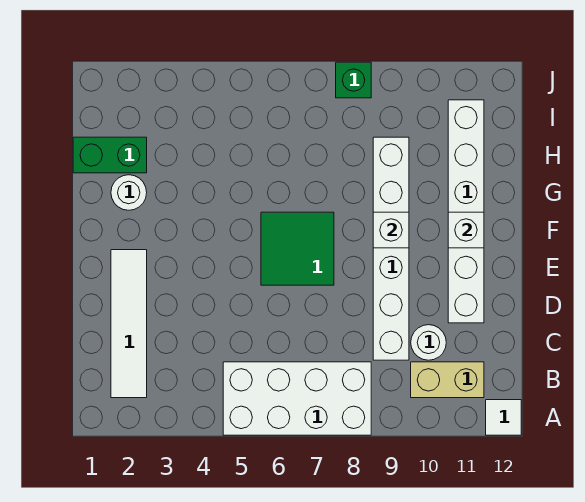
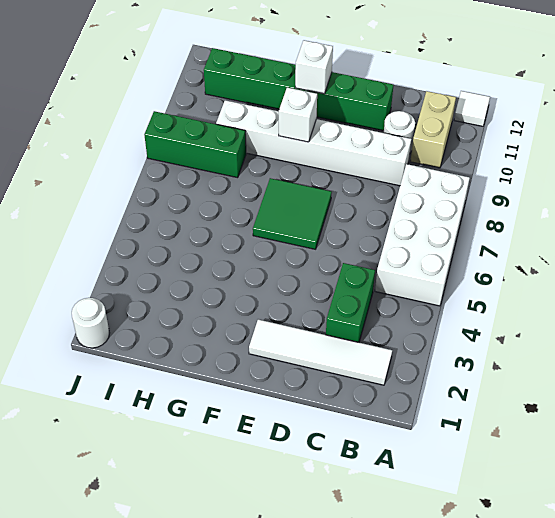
white 1x6 brick [448,100,484,323] -> green 1x6 brick [204,48,393,131]
white 1x1 round brick [111,175,147,210] -> white 1x1 round brick moved to [72,298,109,348]
green 1x2 brick [73,137,147,173] -> green 1x2 brick moved to [326,263,375,342]
green 1x1 brick [336,62,371,98] -> green 1x3 brick [144,111,246,178]

